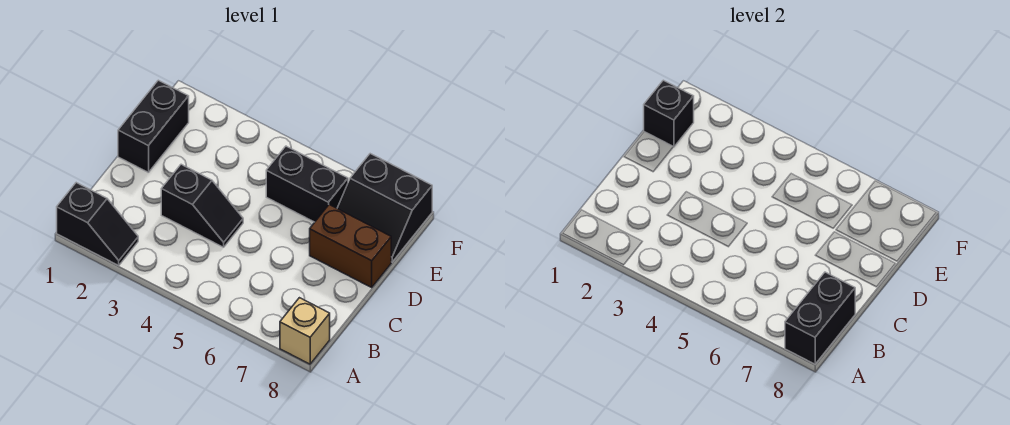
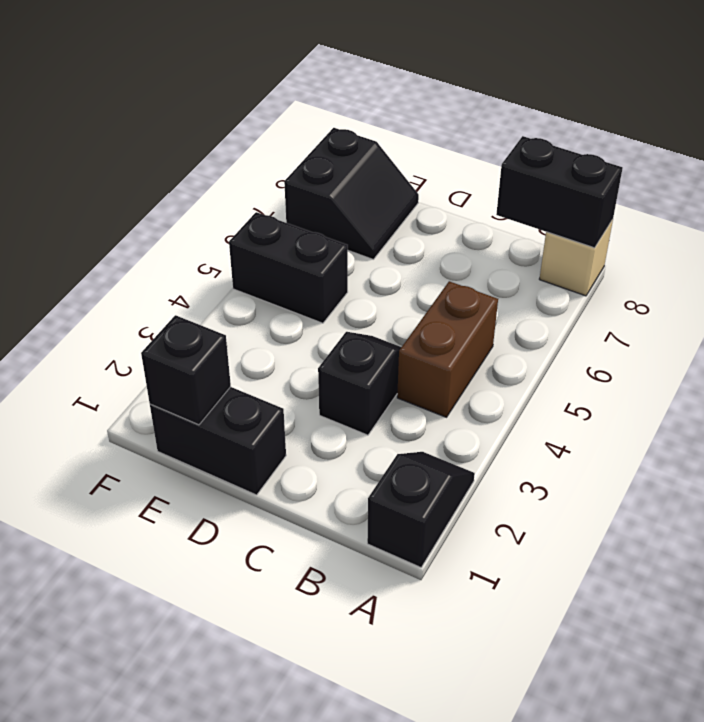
brown 1x2 brick [310,205,391,287] -> brown 1x2 brick moved to [397,281,498,417]
black 1x2 brick [266,146,348,222] -> black 1x2 brick turned to [229,212,348,323]

